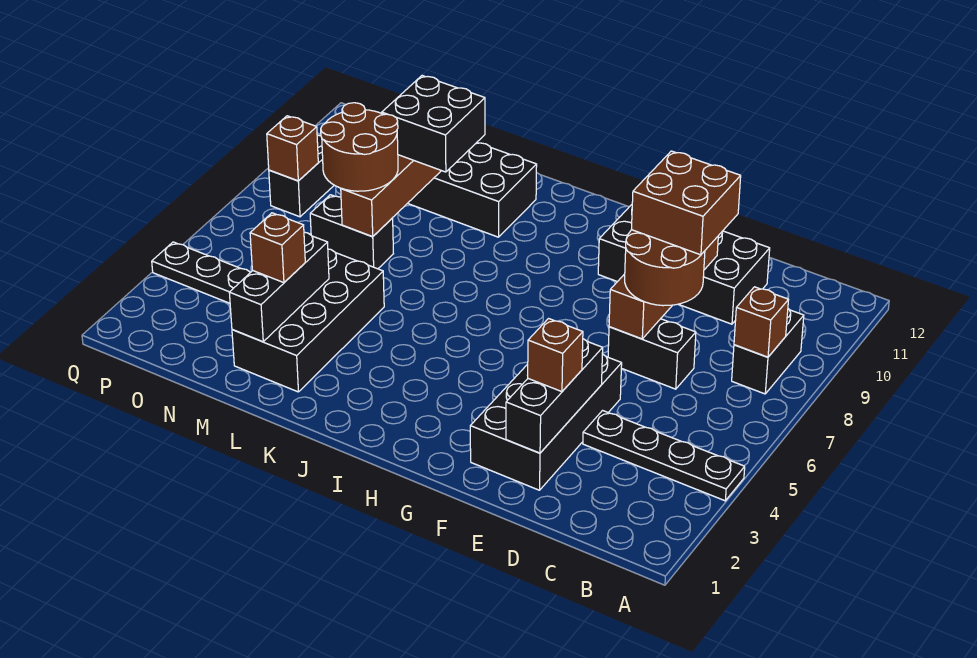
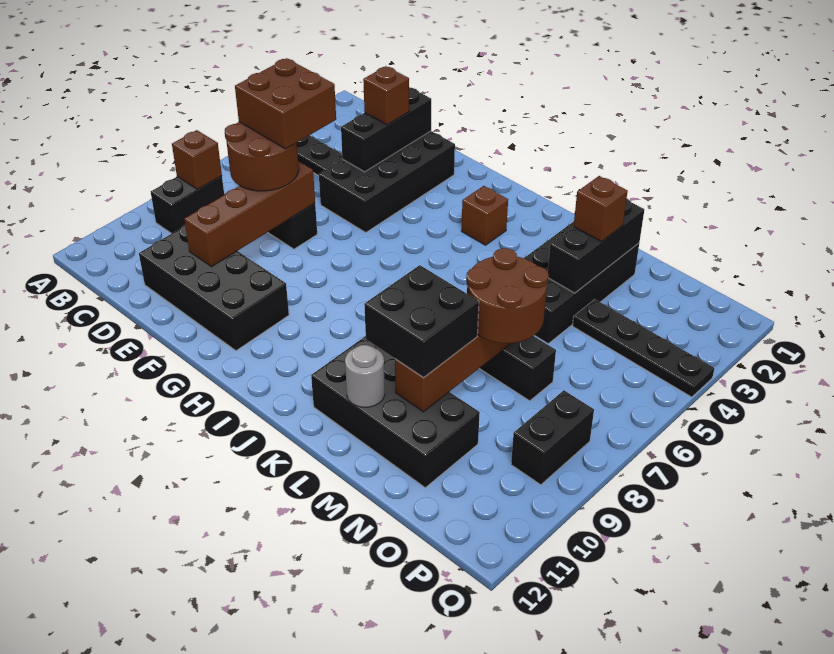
brown 2x2 brick [631,151,741,255] -> brown 2x2 brick moved to [235,58,336,149]
none -> grey 1x1 round brick [345,345,385,407]
brown 1x1 brick [267,116,318,181] -> brown 1x1 brick moved to [462,186,508,245]

